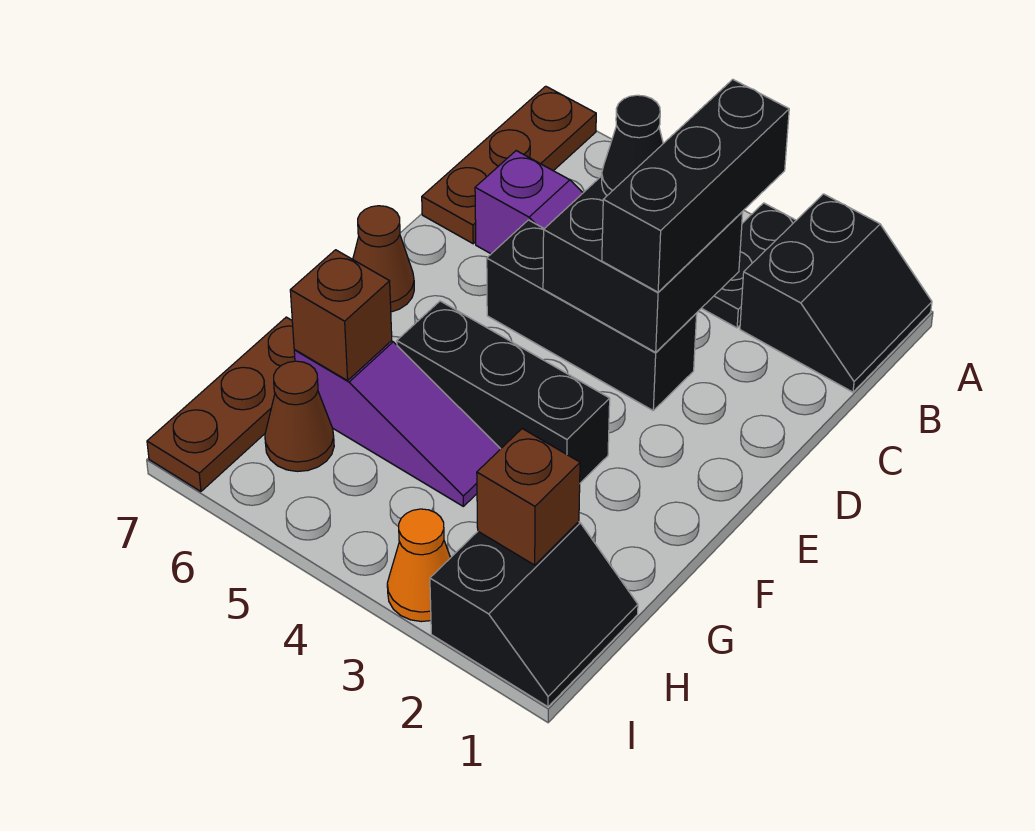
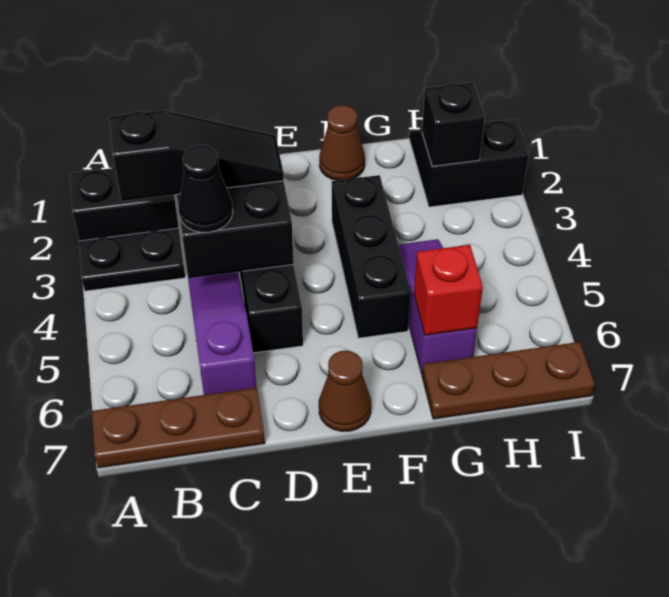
black 1x3 brick [602,79,789,292] -> black 1x3 slope [109,110,284,201]
brown 1x1 brick [290,250,392,381] -> red 1x1 brick [414,245,483,335]
brown 1x1 brick [477,429,580,565] -> black 1x1 brick [422,83,485,166]
brown 1x1 cone [265,361,334,471] -> brown 1x1 cone moved to [319,105,365,180]
orange 1x1 cone [387,509,451,622] -> none

